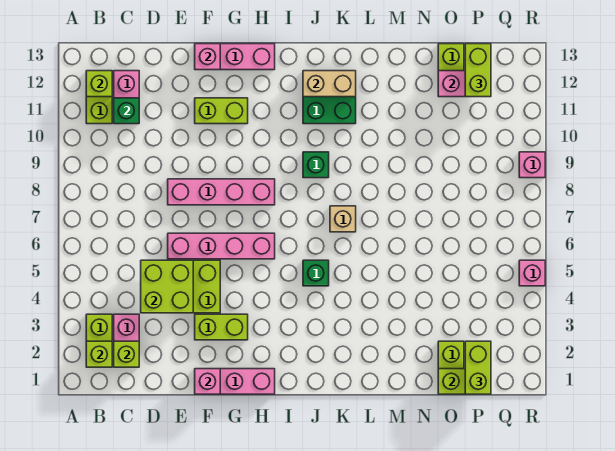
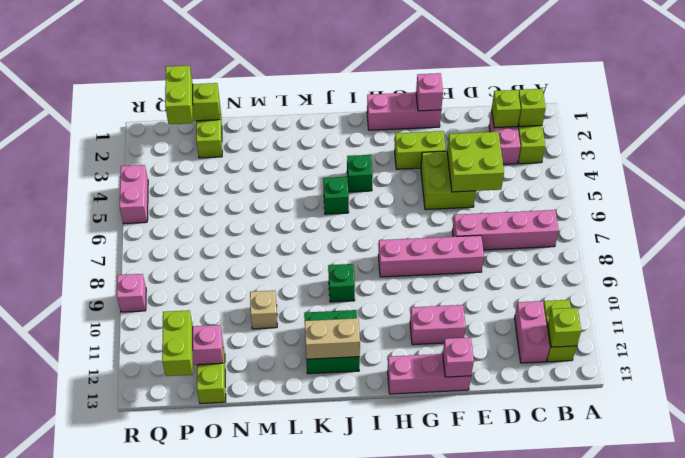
green 1x1 brick [114,98,139,124] -> green 1x1 brick moved to [347,155,373,192]
pink 1x4 brick [168,233,275,259] -> pink 1x4 brick moved to [452,210,559,250]
lime 1x2 brick [195,98,248,124] -> pink 1x2 brick [410,305,466,345]
tan 1x1 brick [330,206,356,232] -> tan 1x1 brick moved to [250,291,277,329]
pink 1x1 brick [519,260,545,286] -> pink 1x2 brick [120,165,148,223]

